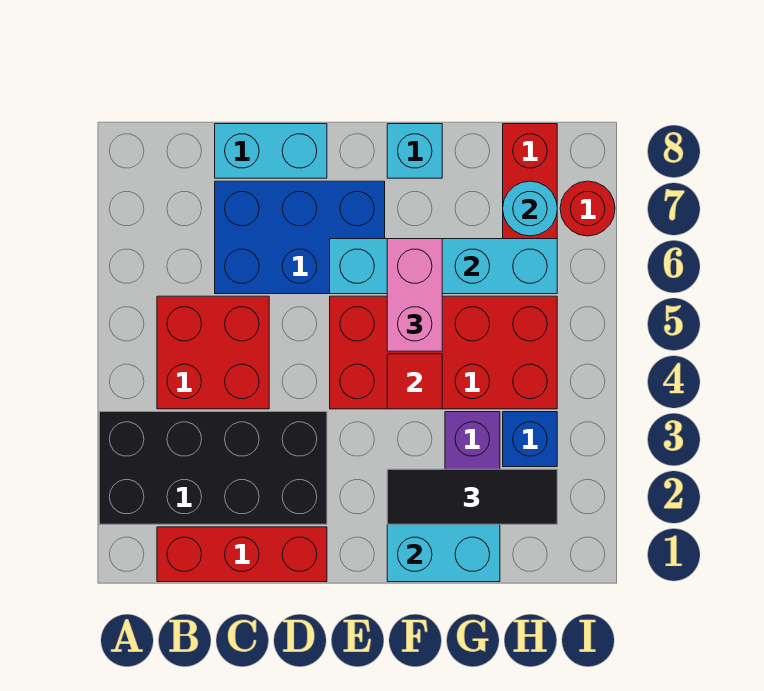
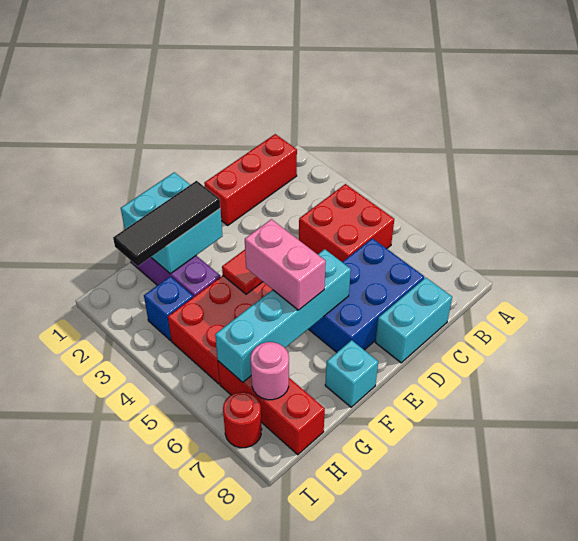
black 2x4 brick [99,412,327,524] -> none
cyan 1x1 round brick [503,181,557,236] -> pink 1x1 round brick [251,342,289,400]

